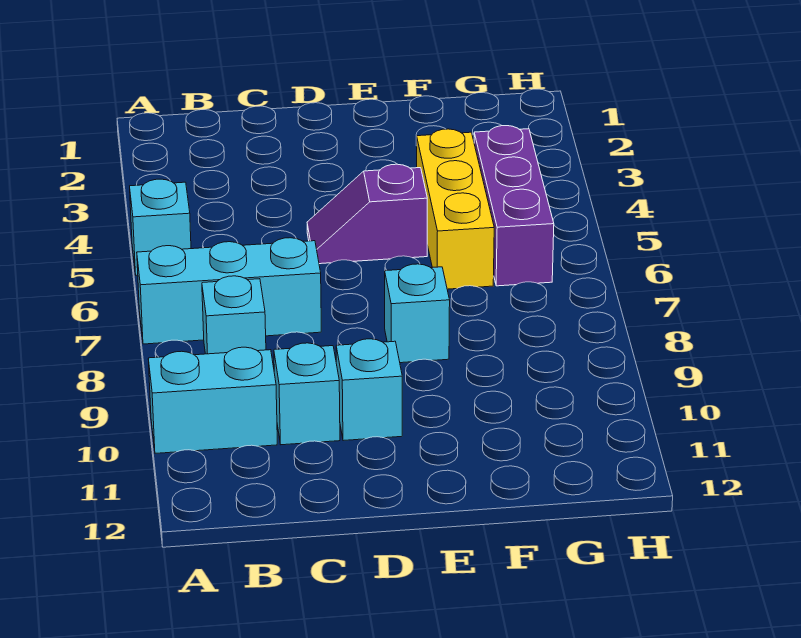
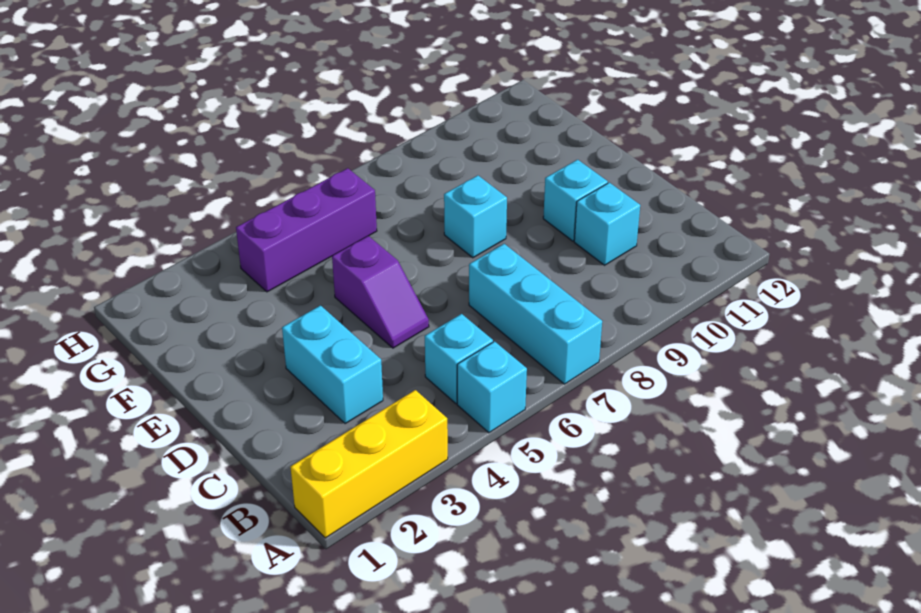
cyan 1x2 brick [148,347,277,453] -> cyan 1x2 brick moved to [282,306,383,424]
cyan 1x1 brick [202,276,266,354] -> cyan 1x1 brick moved to [425,314,493,404]
yellow 1x3 brick [417,129,494,289] -> yellow 1x3 brick moved to [290,390,448,538]

